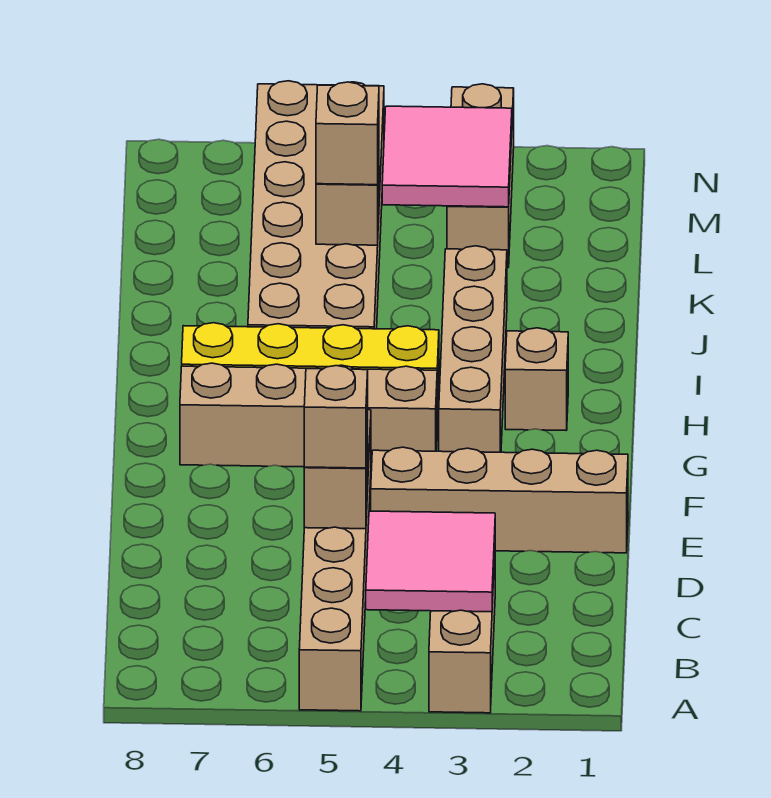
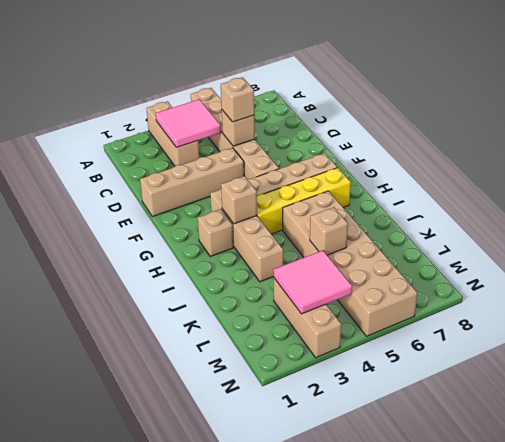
tan 1x1 brick [316,82,379,185] -> tan 1x1 brick moved to [221,176,257,224]

